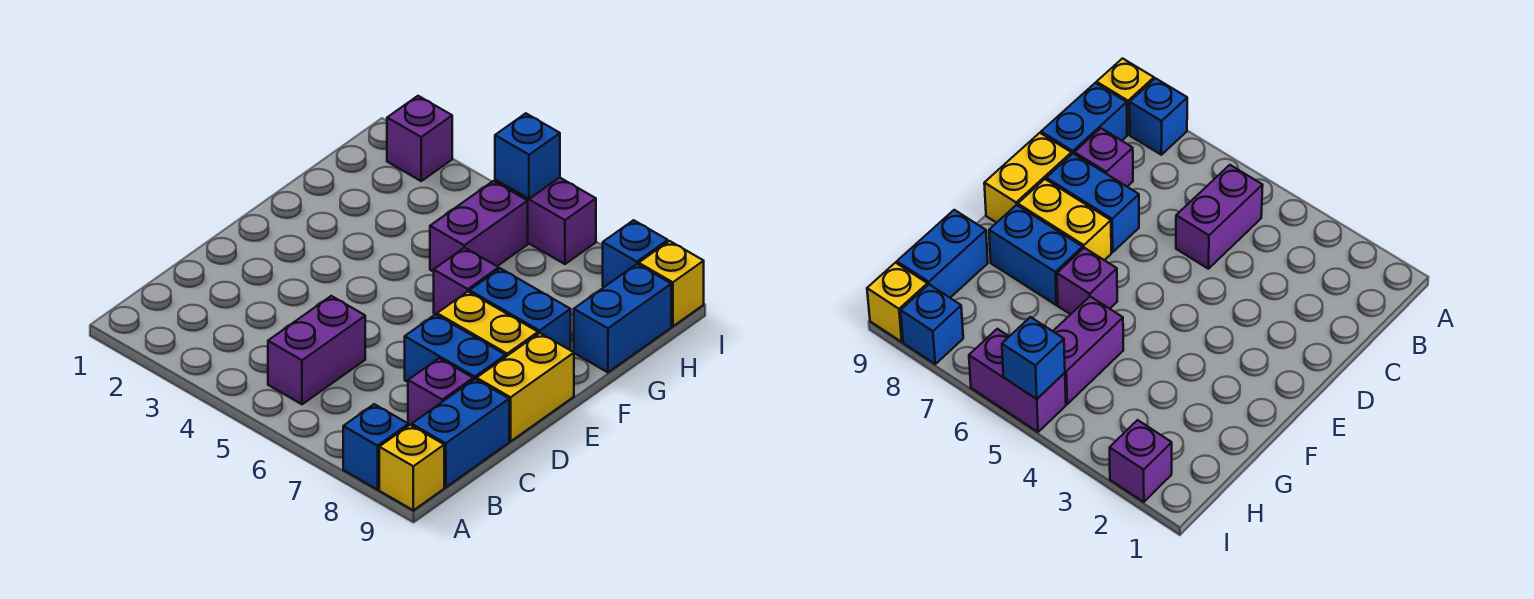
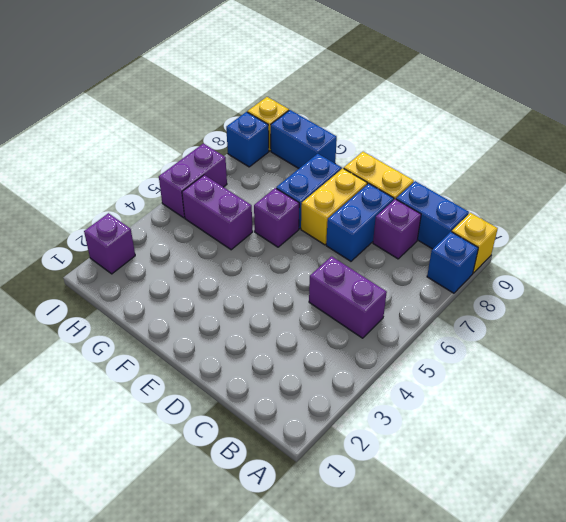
blue 1x1 brick [495,113,560,199] -> none

